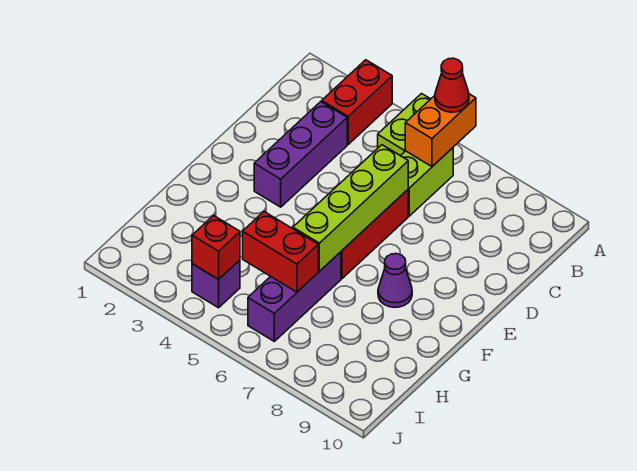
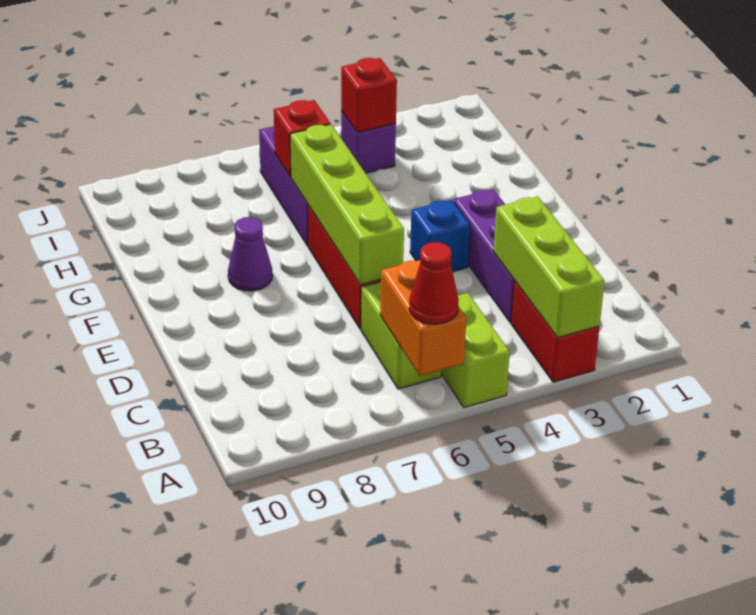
none -> lime 1x3 brick [494,197,605,338]
none -> blue 1x1 brick [410,200,470,272]
red 1x2 brick [243,212,318,292] -> red 1x1 brick [274,100,330,177]

